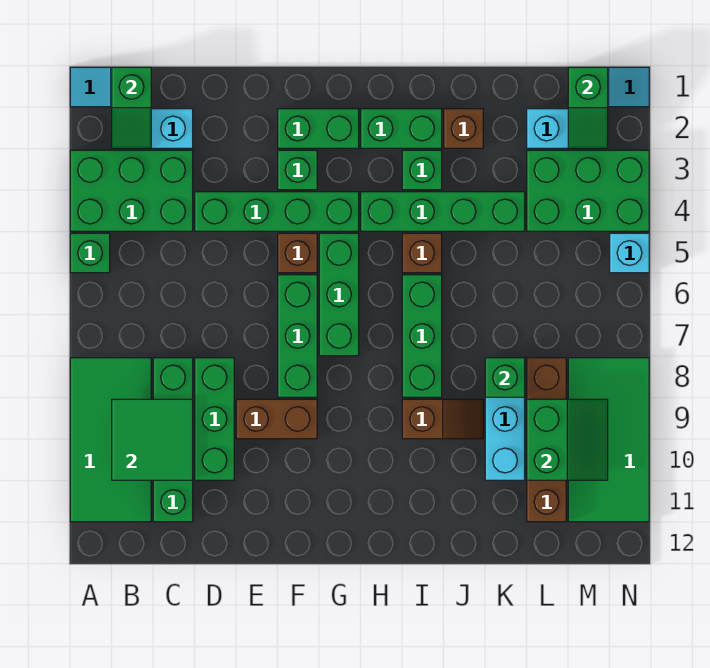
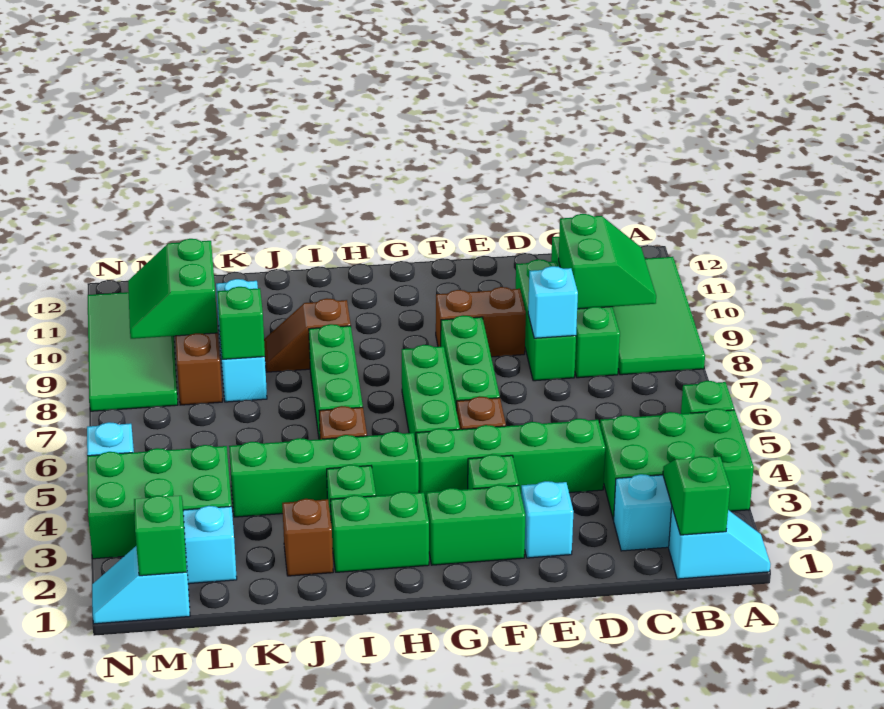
green 2x2 tile [112,399,193,480] -> green 2x2 slope [559,214,656,309]
none -> cyan 1x1 brick [528,266,578,338]
none -> cyan 1x1 brick [521,481,573,558]

